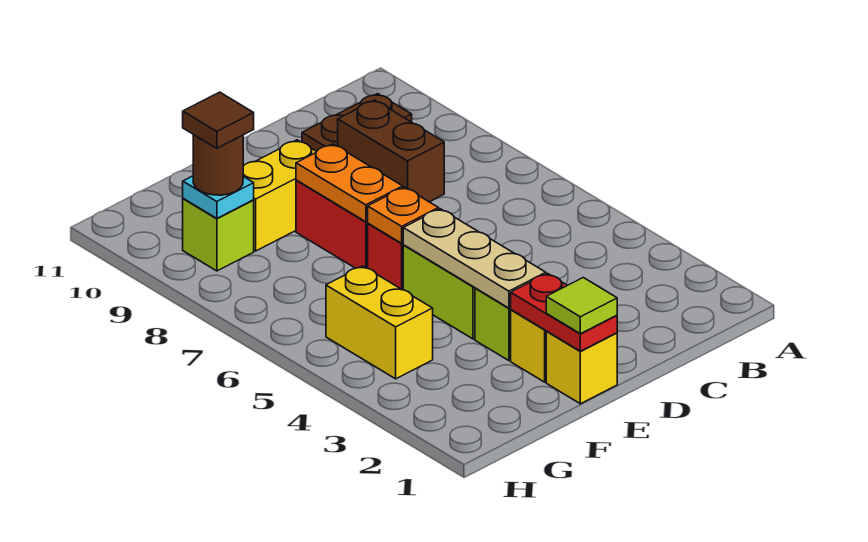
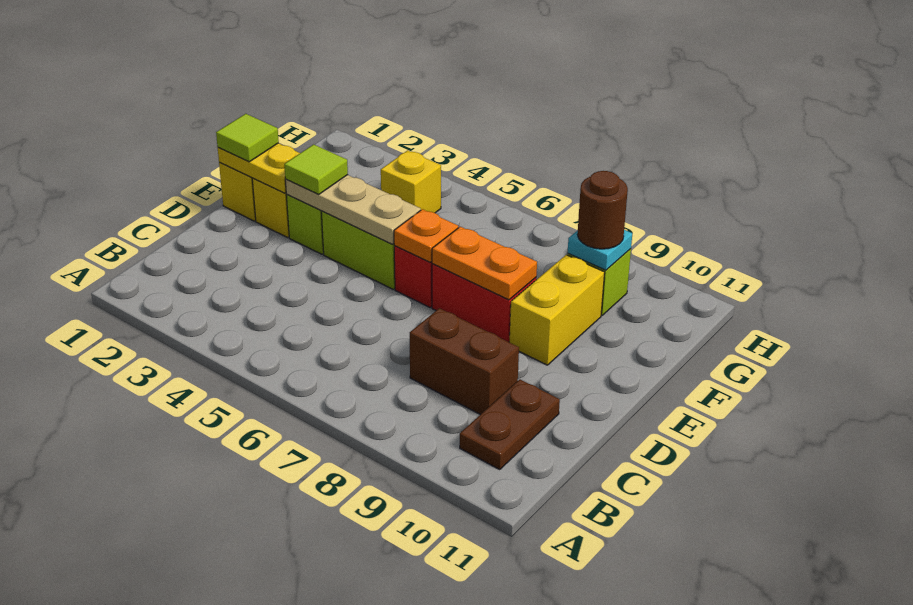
red 1x2 plate [511,273,617,351] -> yellow 1x2 plate [218,143,300,193]
none -> lime 1x1 tile [284,144,348,194]
yellow 1x2 brick [326,266,433,379] -> yellow 1x1 brick [381,150,441,213]
brown 1x1 tile [183,92,254,148] -> none

